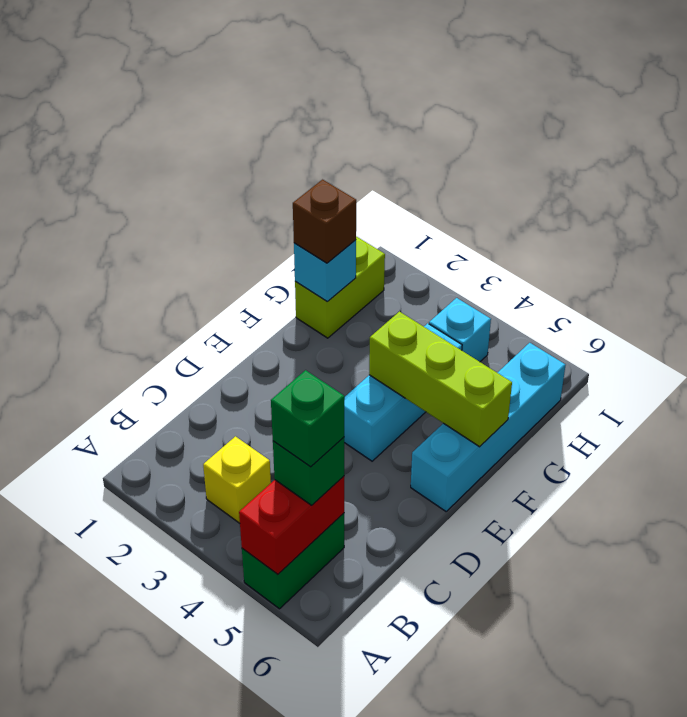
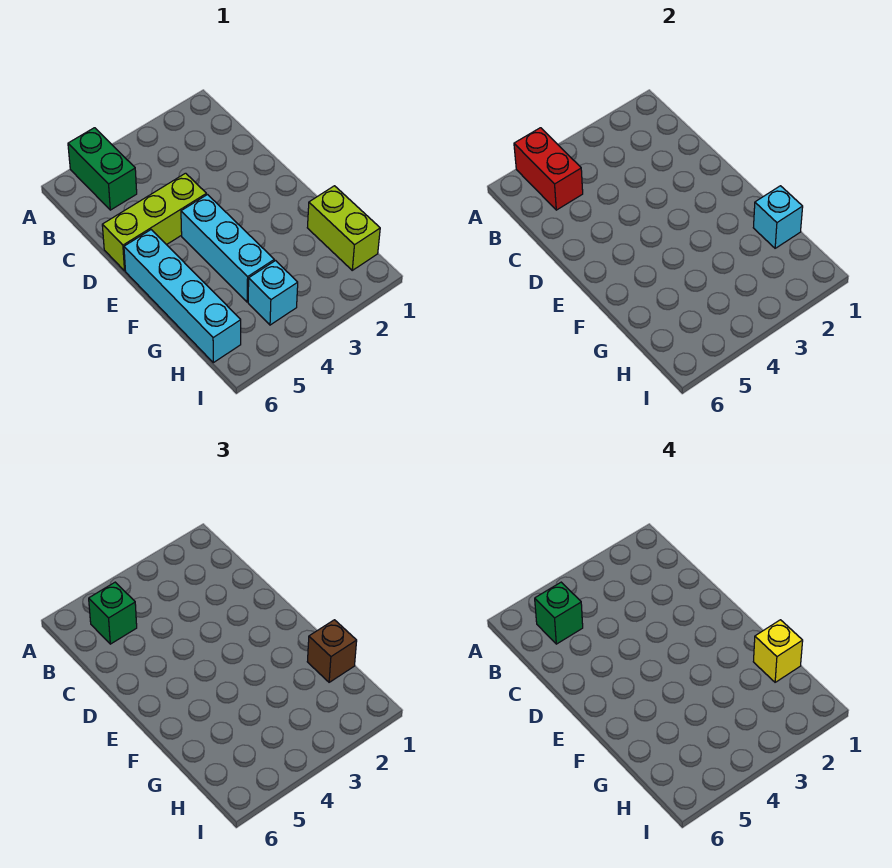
yellow 1x1 brick [203,436,271,523] -> yellow 1x1 brick moved to [753,620,803,682]
lime 1x3 brick [369,312,512,447] -> lime 1x3 brick moved to [102,173,206,271]

